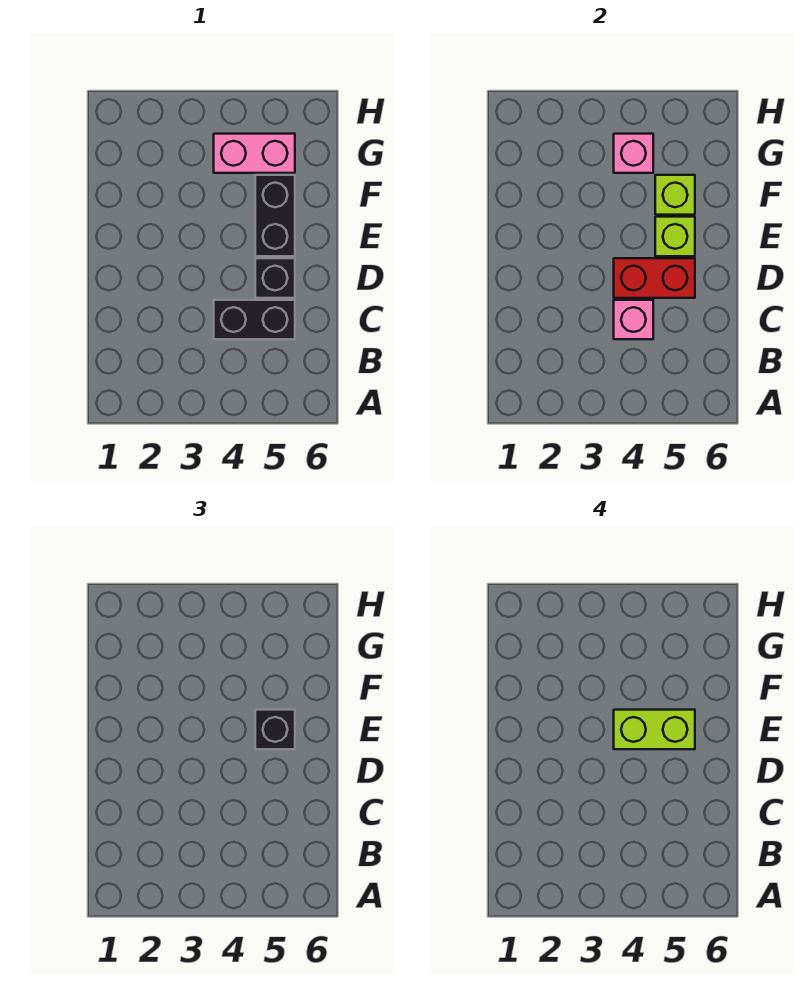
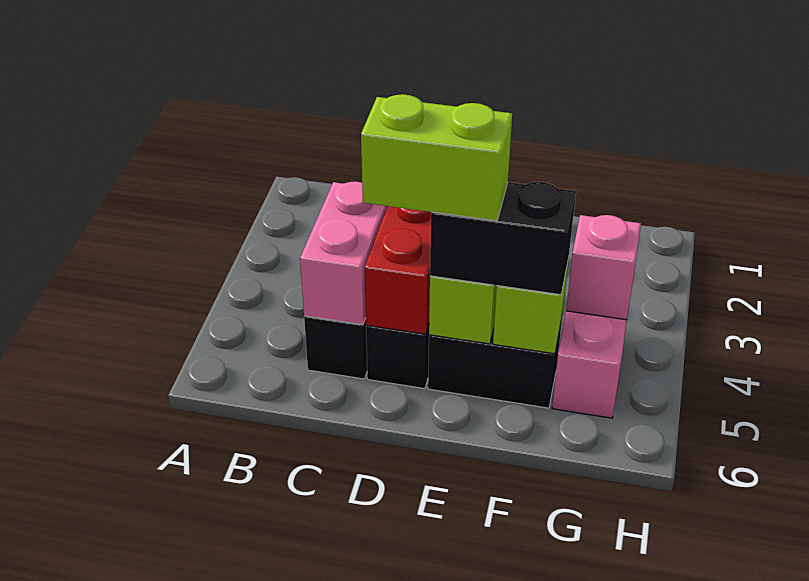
pink 1x1 brick [614,300,653,339] -> pink 1x2 brick [300,181,387,325]
lime 1x2 brick [614,710,695,749] -> lime 1x2 brick turned to [361,94,512,221]
black 1x1 brick [255,710,295,749] -> black 1x2 brick [430,182,576,295]

